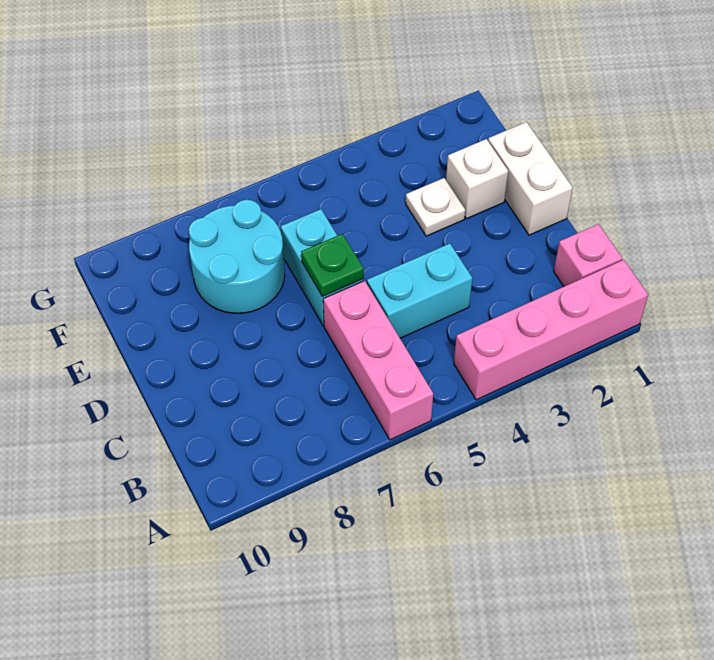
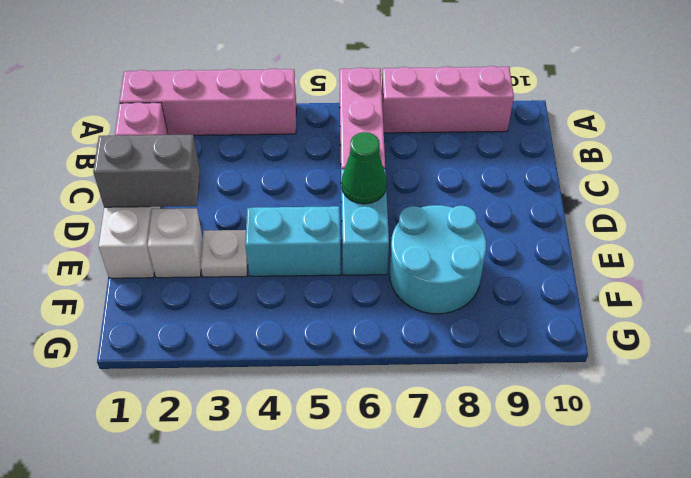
none -> pink 1x3 brick [382,66,514,133]
cyan 1x2 brick [367,243,472,338] -> cyan 1x2 brick moved to [245,206,341,276]
none -> grey 1x2 brick [93,135,200,207]
green 1x1 plate [301,234,364,297] -> green 1x1 cone [342,132,387,204]

